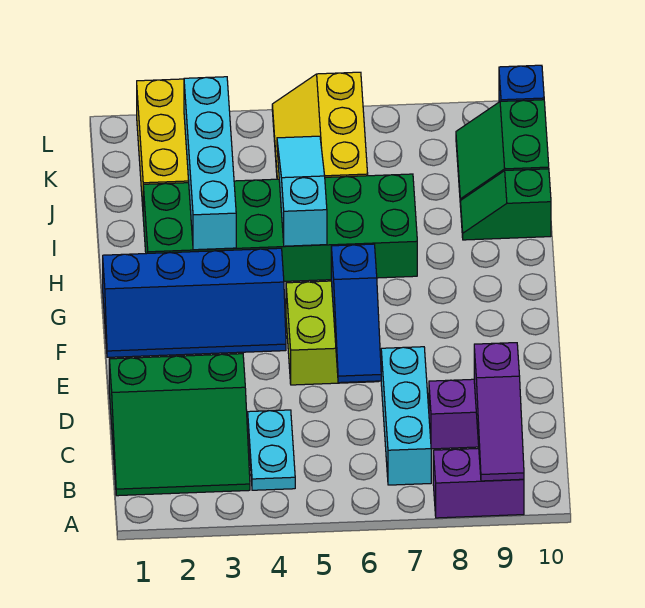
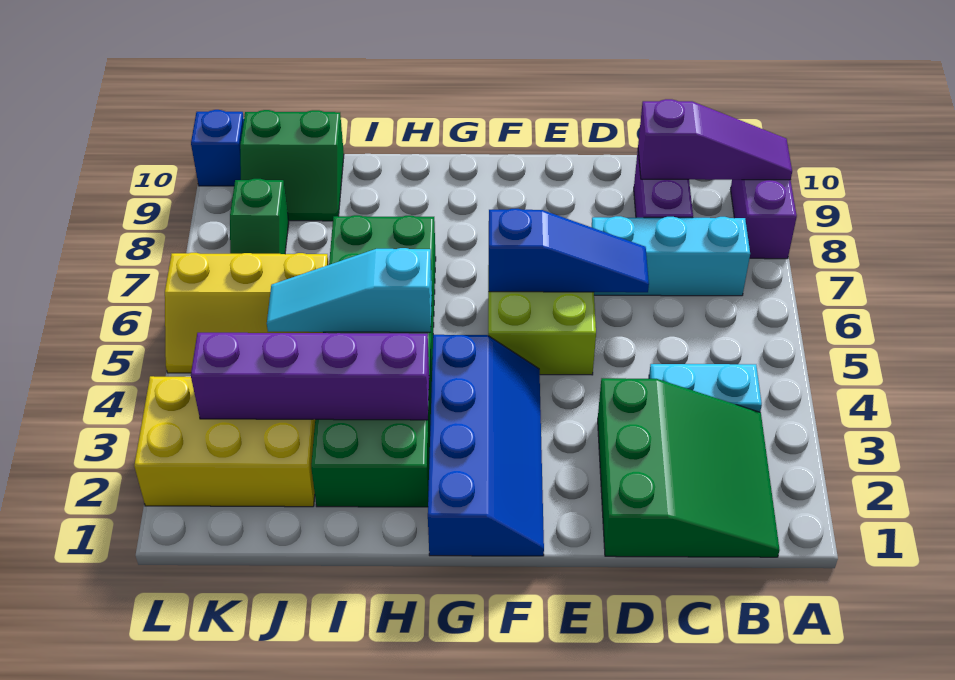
cyan 1x4 brick [184,77,236,250] -> purple 1x4 brick [191,333,429,420]
green 1x2 slope [460,169,551,240] -> green 1x2 slope moved to [230,179,289,254]

